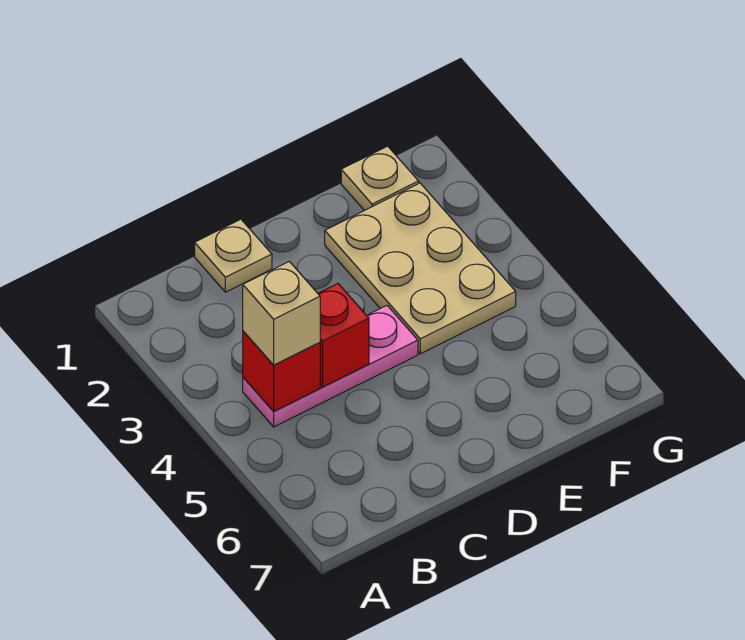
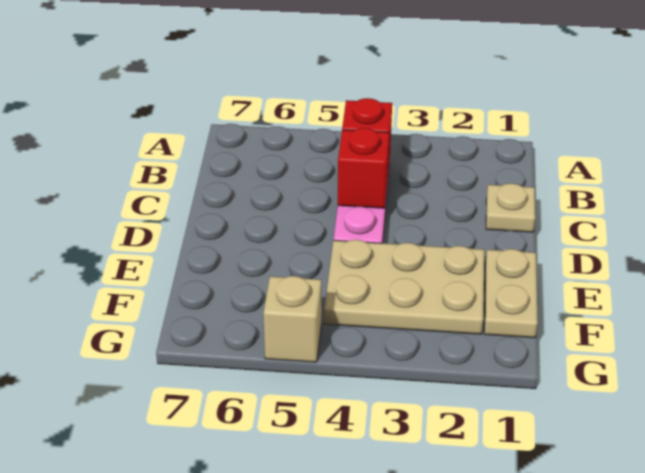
tan 1x1 brick [243,262,320,365] -> tan 1x1 brick moved to [264,276,322,362]
tan 1x1 plate [341,146,419,211] -> tan 1x2 plate [484,249,538,338]

